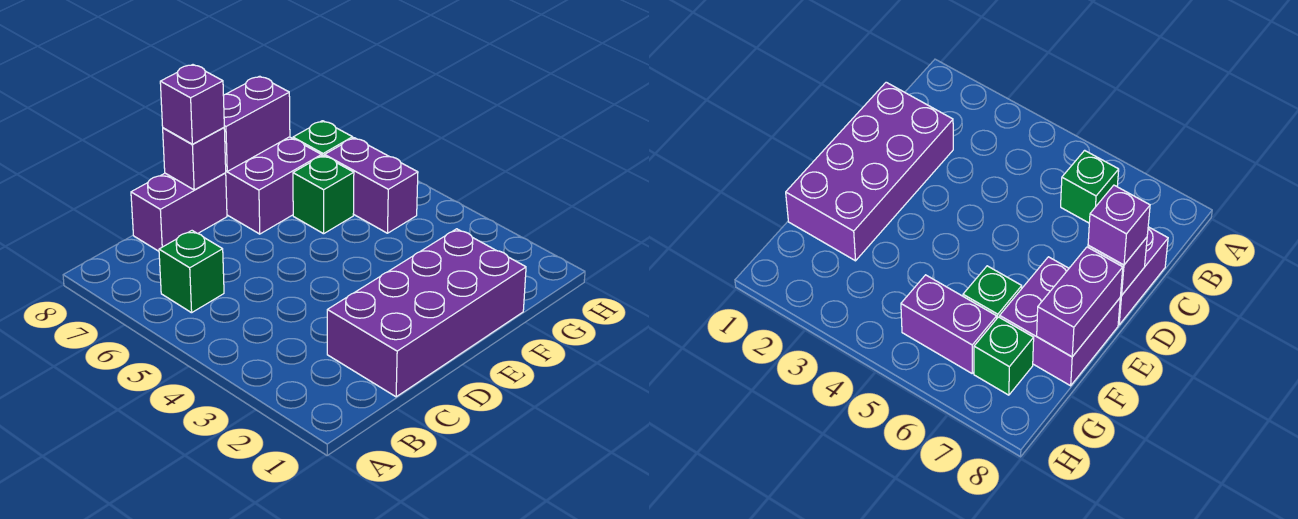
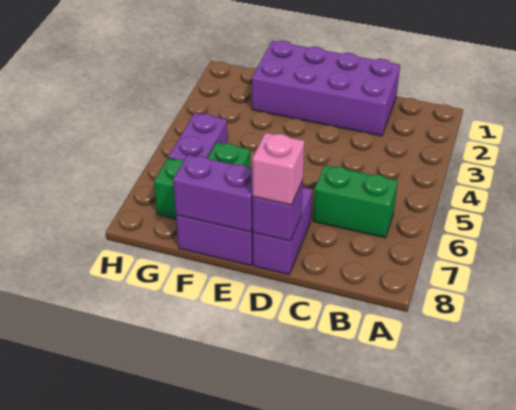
green 1x1 brick [159,231,224,313] -> green 1x2 brick [313,165,398,238]
purple 1x2 brick [131,173,227,251] -> purple 1x2 brick turned to [253,187,312,275]
purple 1x1 brick [160,65,224,144] -> pink 1x1 brick [252,133,305,205]

